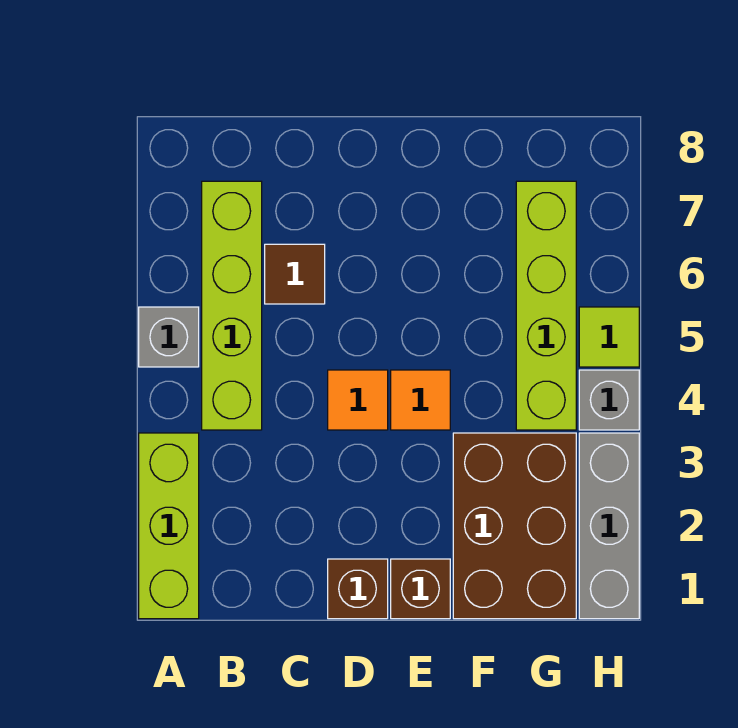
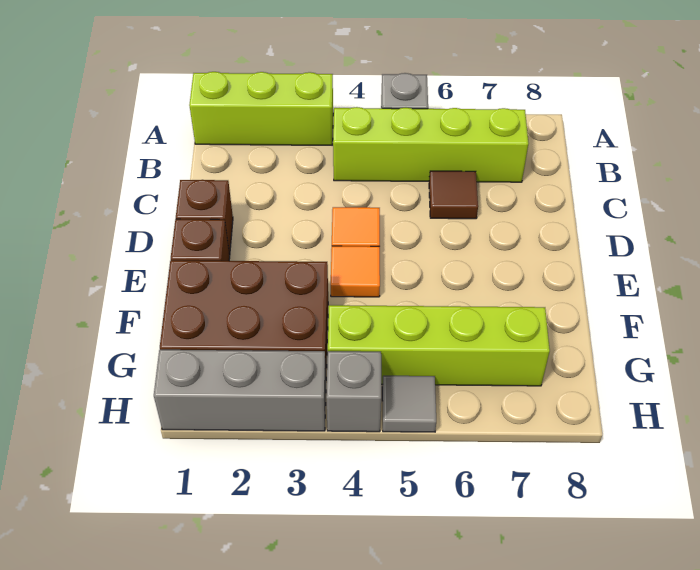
lime 1x1 tile [579,307,639,367] -> grey 1x1 tile [382,376,436,432]

